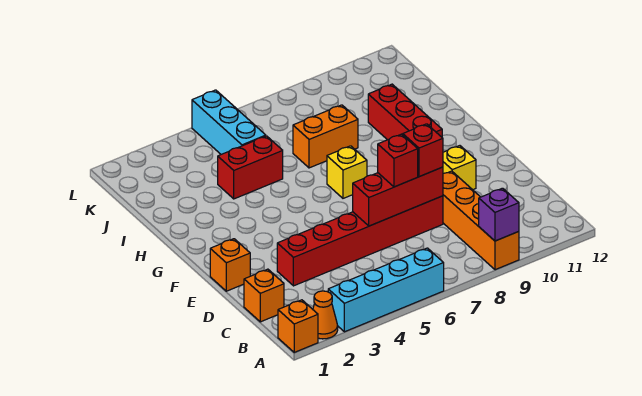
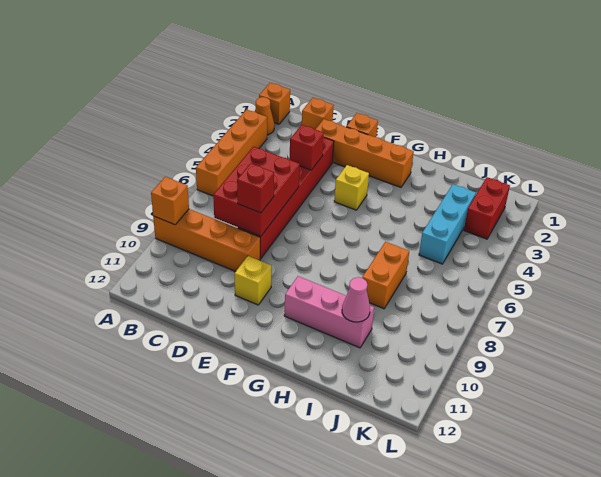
cyan 1x4 brick [328,248,444,332] -> orange 1x4 brick [196,110,267,196]
purple 1x1 brick [479,188,519,241] -> orange 1x1 brick [151,177,189,225]
none -> orange 1x4 brick [316,119,414,187]
red 1x3 brick [353,167,443,226] -> red 2x3 brick [213,147,300,236]
red 1x1 brick [378,134,418,187] -> red 1x1 brick moved to [290,125,324,170]
yellow 1x1 brick [327,146,367,198] -> yellow 1x1 brick moved to [334,165,369,210]
red 1x3 brick [368,84,442,140] -> pink 1x3 brick [284,276,374,348]
red 1x2 brick [218,136,283,199] -> red 1x2 brick moved to [464,177,510,239]
none -> pink 1x1 cone [342,277,370,322]
cyan 1x3 brick [192,90,266,154] -> cyan 1x3 brick turned to [419,184,476,264]

